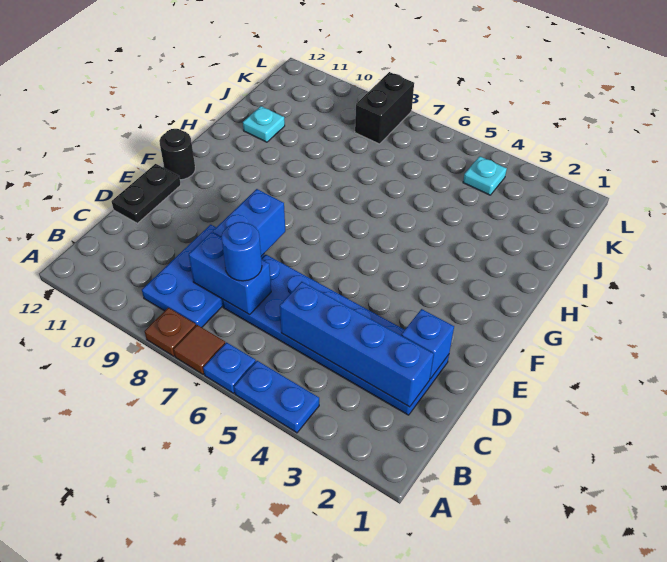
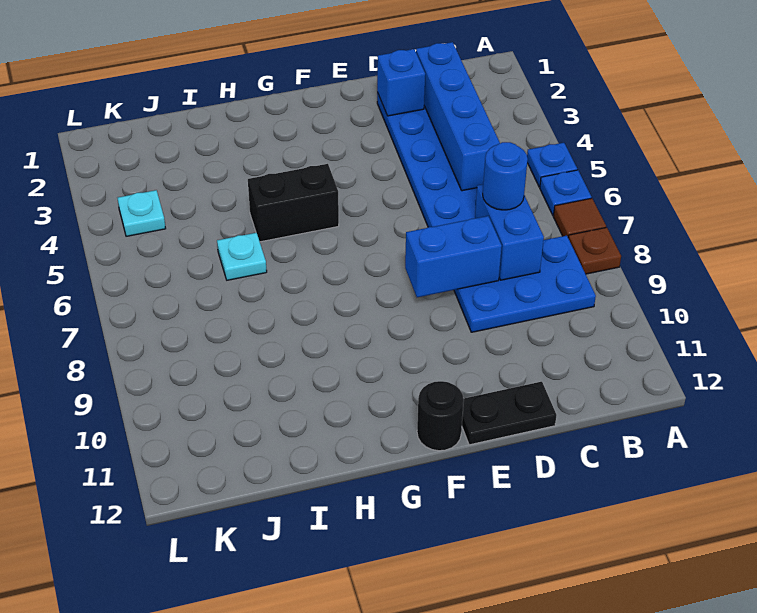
blue 1x2 plate [234,361,319,433] -> blue 1x1 plate [527,143,577,187]
cyan 1x1 plate [243,106,285,142] -> cyan 1x1 plate moved to [217,233,267,280]
black 1x2 brick [355,72,414,144] -> black 1x2 brick moved to [248,164,339,242]

